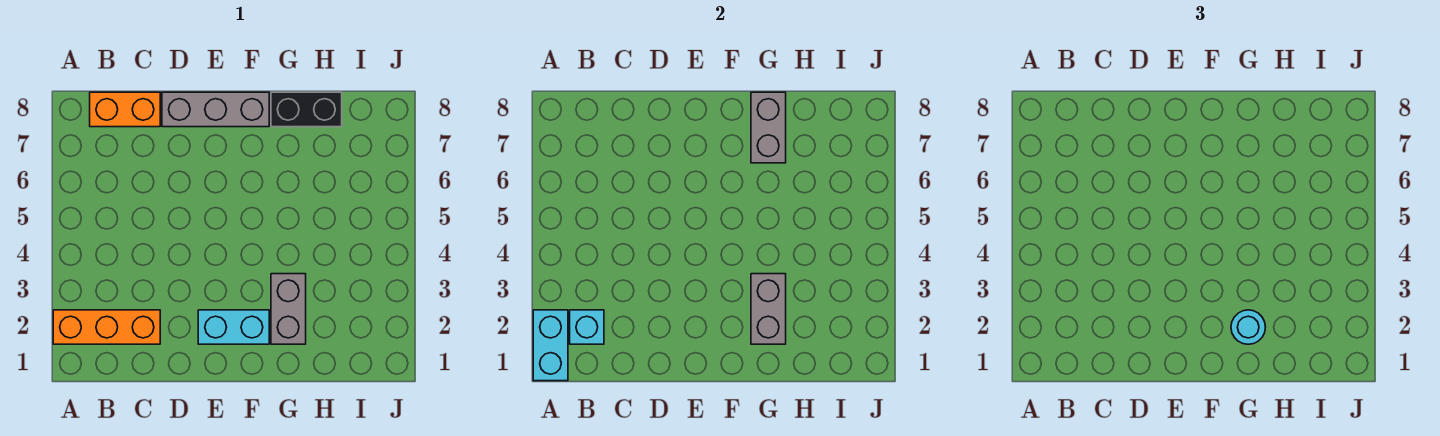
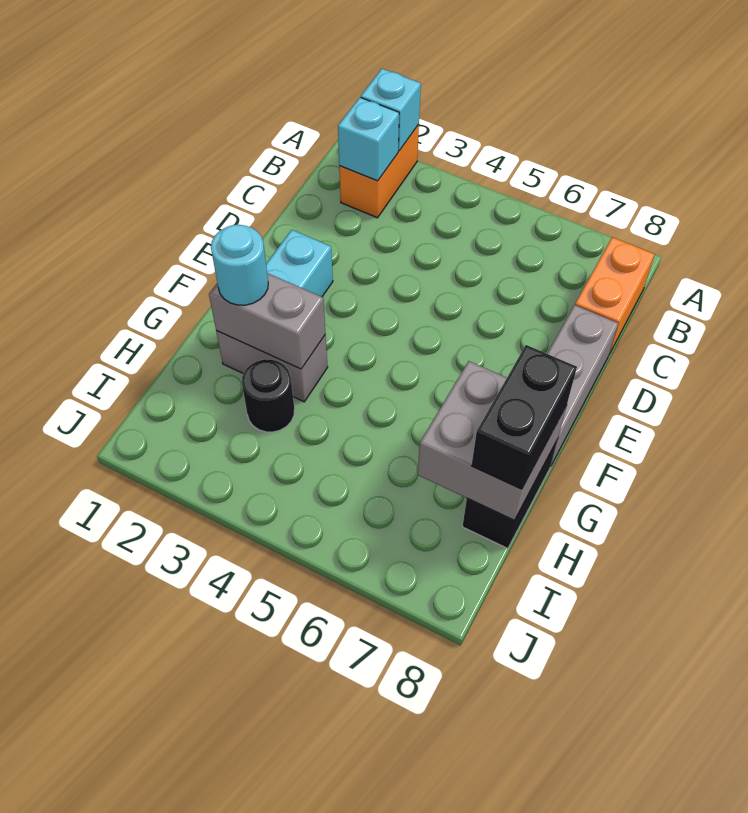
cyan 1x2 brick [533,310,568,381] -> cyan 1x1 brick [361,69,421,151]
orange 1x3 brick [53,310,160,344] -> orange 1x2 brick [339,124,419,218]
grey 1x2 brick [751,92,786,163] -> grey 2x2 brick [418,361,567,520]
none -> black 1x2 brick [471,345,577,489]
none -> black 1x1 round brick [242,359,294,432]

